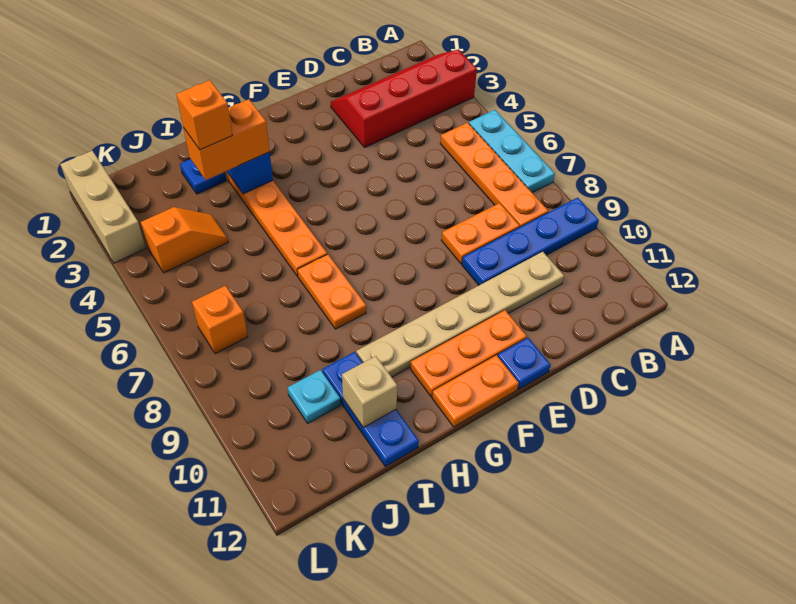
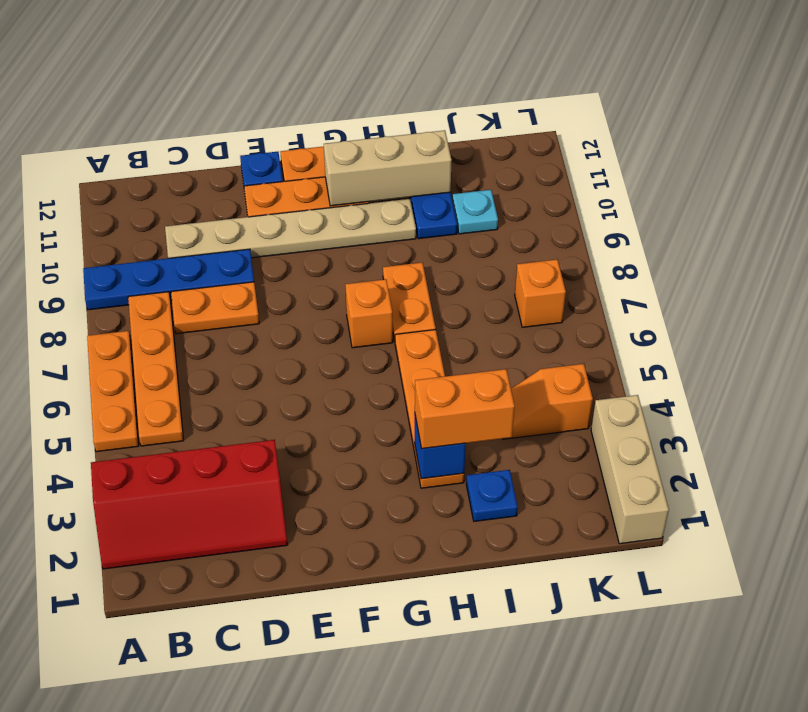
cyan 1x3 plate [469,110,555,193] -> orange 1x3 plate [87,331,139,452]
orange 1x1 brick [176,80,232,150] -> orange 1x1 brick moved to [345,279,393,348]
tan 1x1 brick [342,356,397,427] -> tan 1x3 brick [324,130,452,206]

